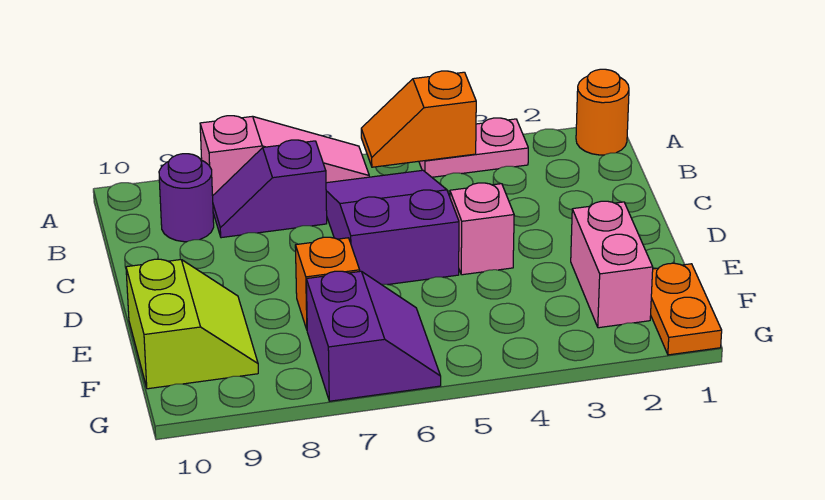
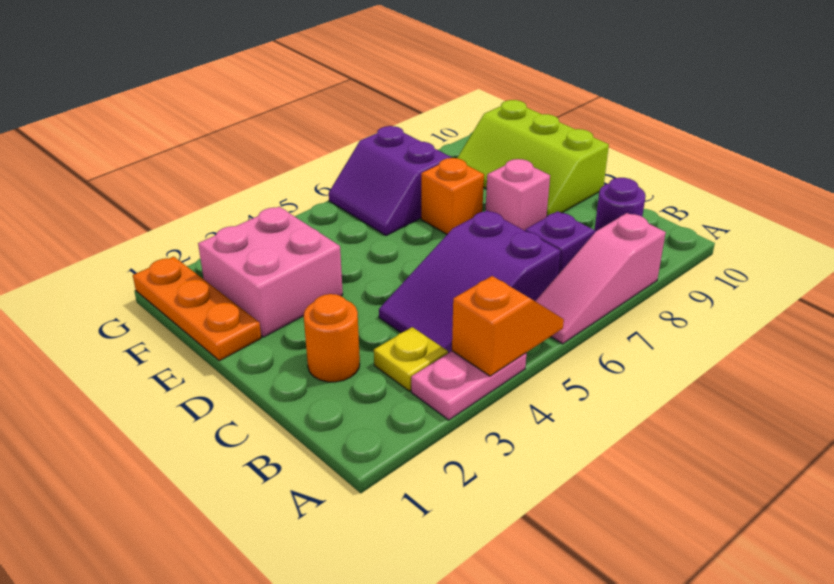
orange 1x1 round brick [576,69,629,155] -> orange 1x1 round brick moved to [304,294,360,382]
none -> yellow 1x1 plate [374,327,448,391]
purple 2x3 slope [326,170,459,285] -> purple 2x3 slope turned to [379,211,560,353]
pink 1x1 brick [450,183,514,275] -> pink 1x1 brick moved to [486,159,550,231]
pink 1x2 brick [571,201,653,328] -> pink 2x2 brick [198,207,343,337]
lime 2x2 slope [126,259,258,389] -> lime 2x3 slope [458,100,609,216]
orange 1x2 plate [651,263,722,355] -> orange 1x3 plate [133,257,261,361]

